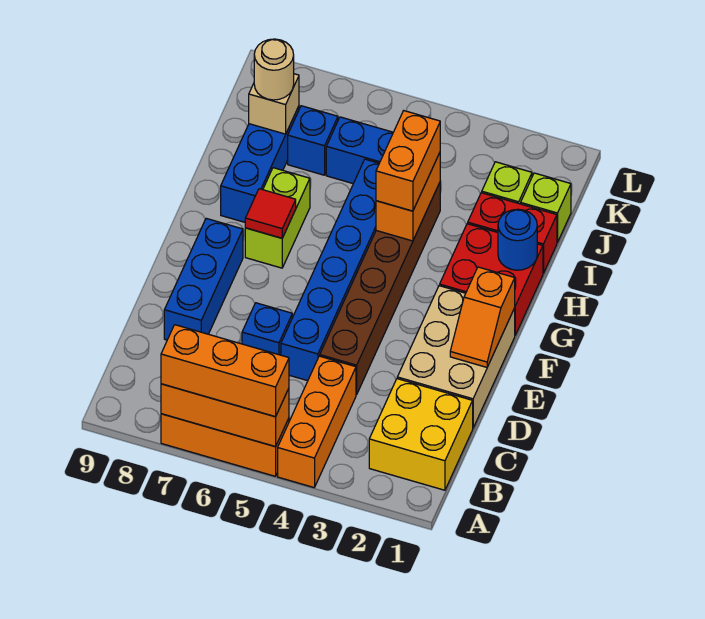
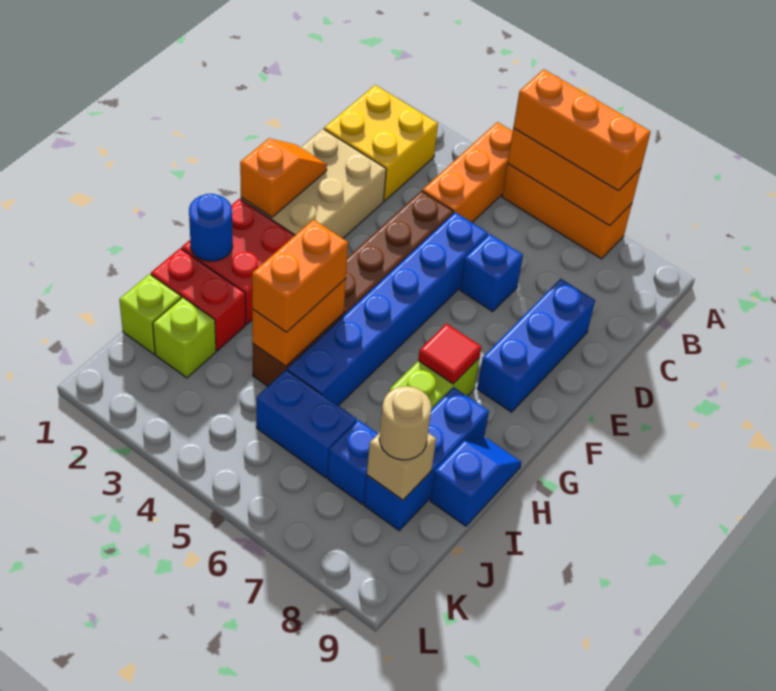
none -> blue 1x2 slope [430,438,521,526]

